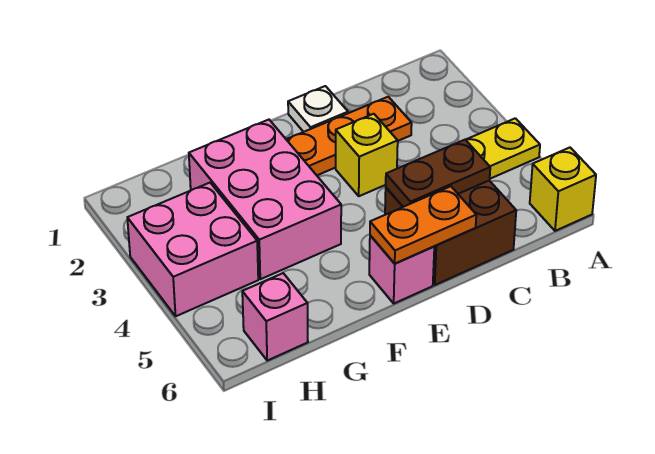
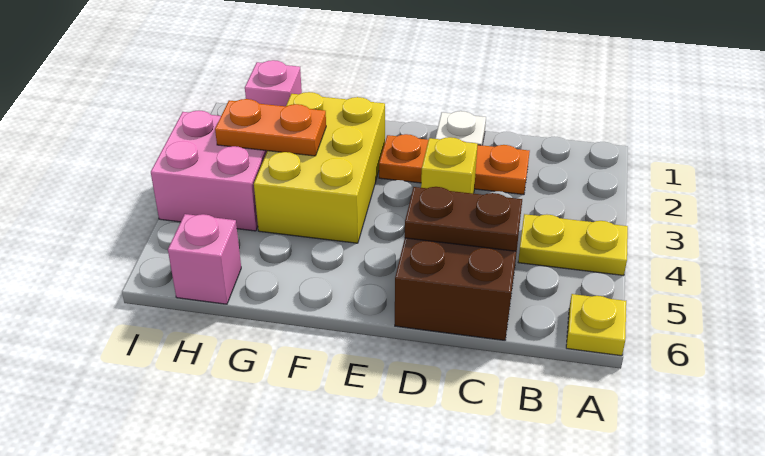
yellow 1x1 brick [530,148,596,231] -> yellow 1x1 plate [566,294,626,356]
orange 1x2 plate [370,186,476,264] -> orange 1x2 plate moved to [215,99,326,156]
pink 1x1 brick [369,235,434,303] -> pink 1x1 brick moved to [245,60,302,106]
pink 2x3 brick [189,120,341,279] -> yellow 2x3 brick [254,92,385,243]

